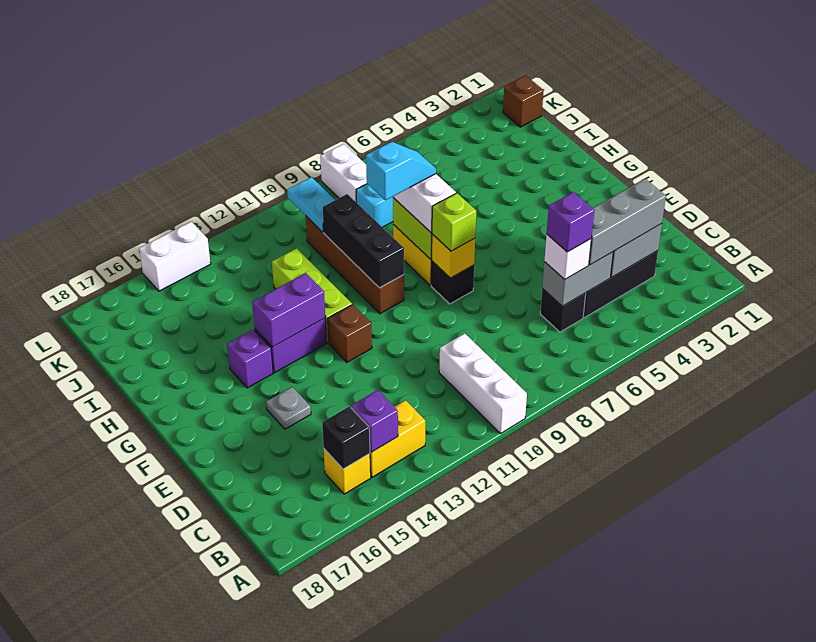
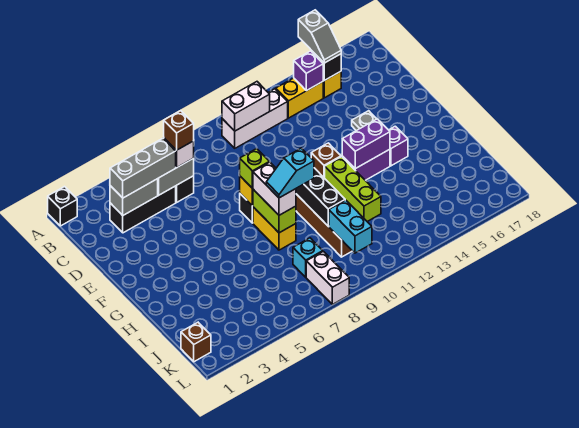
none -> black 1x1 brick [48,187,77,226]
white 1x3 brick [439,333,527,433] -> white 1x3 brick turned to [222,89,288,148]
none -> grey 1x2 slope [298,10,341,63]
purple 1x1 brick [547,192,594,252] -> brown 1x1 brick [164,111,194,150]
cyan 1x2 plate [287,177,335,232] -> cyan 1x2 brick [329,200,372,253]
white 1x2 brick [139,222,211,291] -> white 1x2 brick moved to [222,82,270,131]

